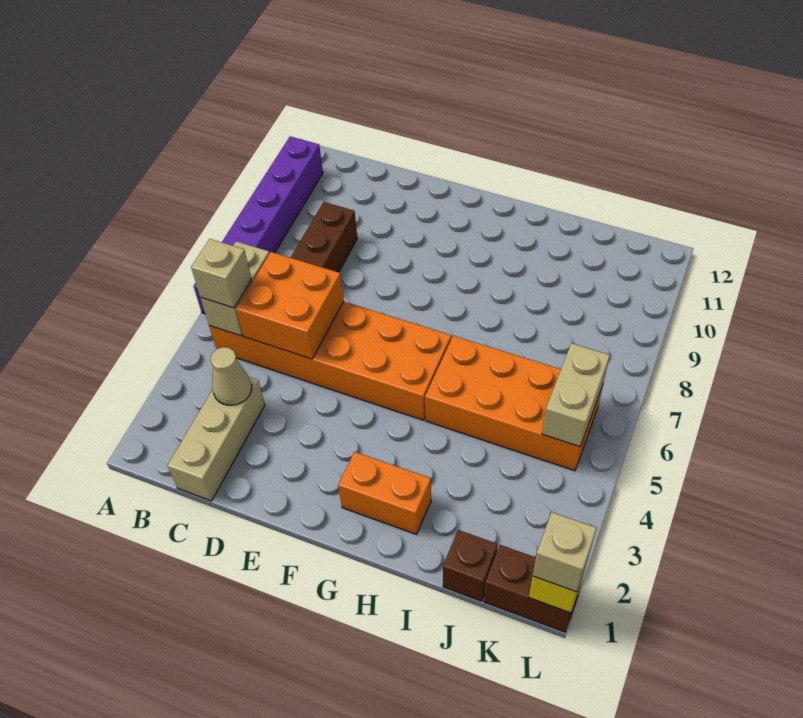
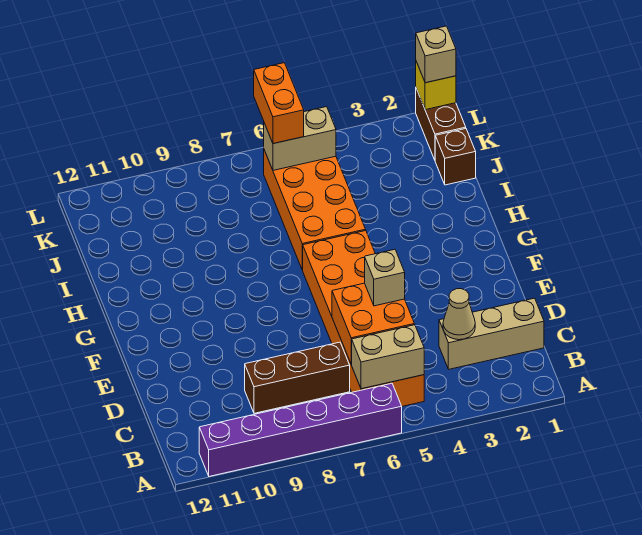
tan 1x1 brick [191,239,251,308] -> tan 1x1 brick moved to [365,249,405,306]
orange 1x2 brick [338,452,431,534] -> orange 1x2 brick moved to [254,63,304,144]

